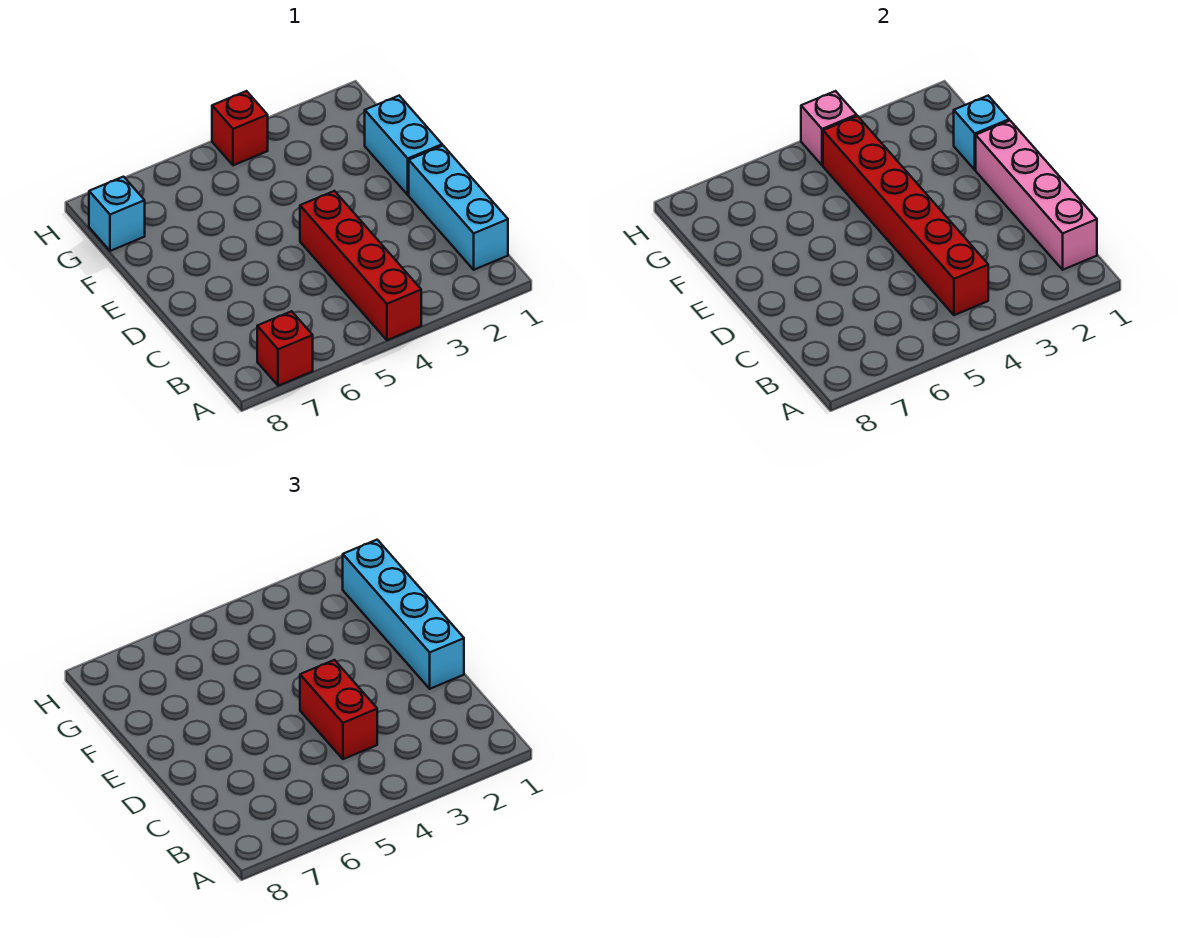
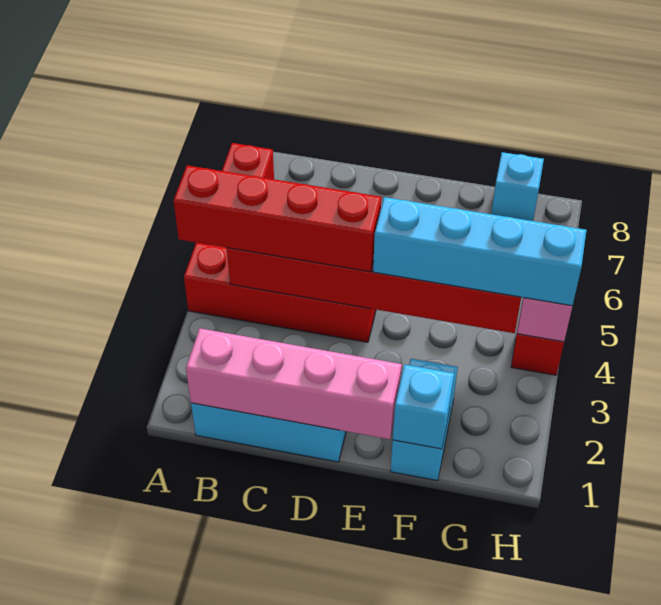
red 1x2 brick [300,660,377,759] -> red 1x4 brick [173,165,382,272]
cyan 1x4 brick [343,540,464,689] -> cyan 1x4 brick moved to [373,197,586,306]
cyan 1x2 brick [365,96,442,195] -> cyan 1x2 brick turned to [390,359,458,481]

